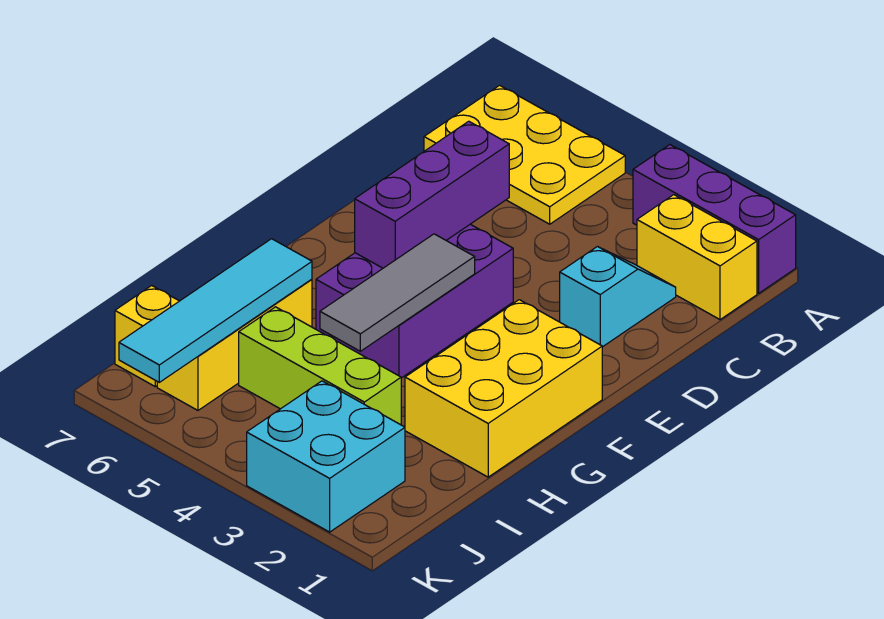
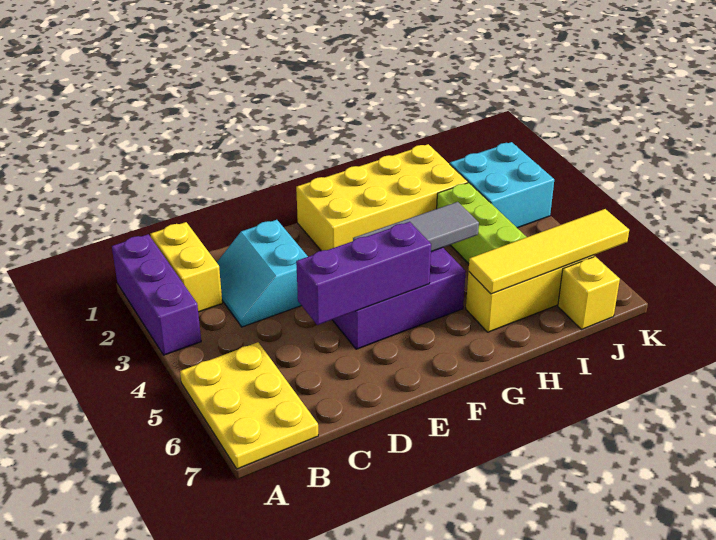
cyan 1x2 slope [560,247,676,347] -> cyan 2x2 slope [217,220,308,327]
yellow 2x3 brick [405,300,602,477] -> yellow 2x4 brick [296,144,468,251]
cyan 1x4 tile [119,239,312,382] -> yellow 1x4 tile [469,209,629,294]

